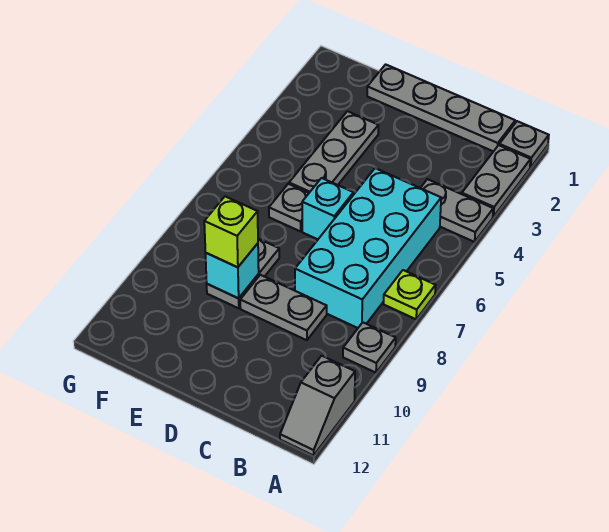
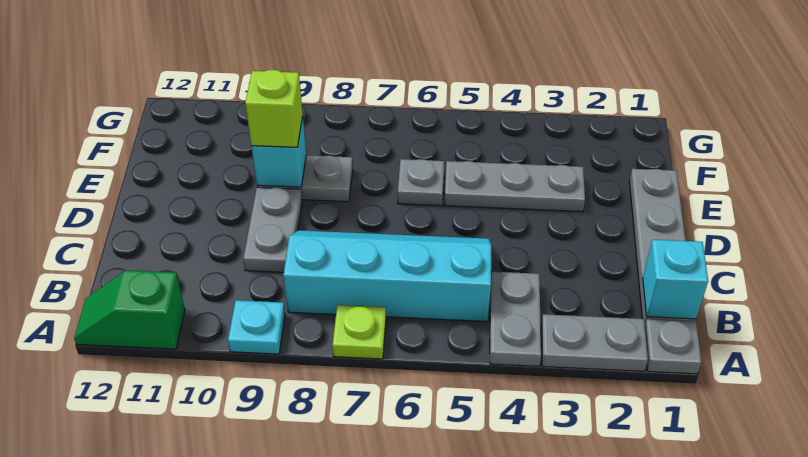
grey 1x1 plate [343,322,396,373] -> cyan 1x1 plate [228,300,285,354]
grey 1x2 slope [280,356,355,455] -> green 1x2 slope [74,270,185,349]
cyan 2x4 brick [295,168,441,328] -> cyan 2x4 slope [283,230,491,322]
cyan 1x1 brick [302,178,353,239] -> cyan 1x1 brick moved to [643,240,708,319]

